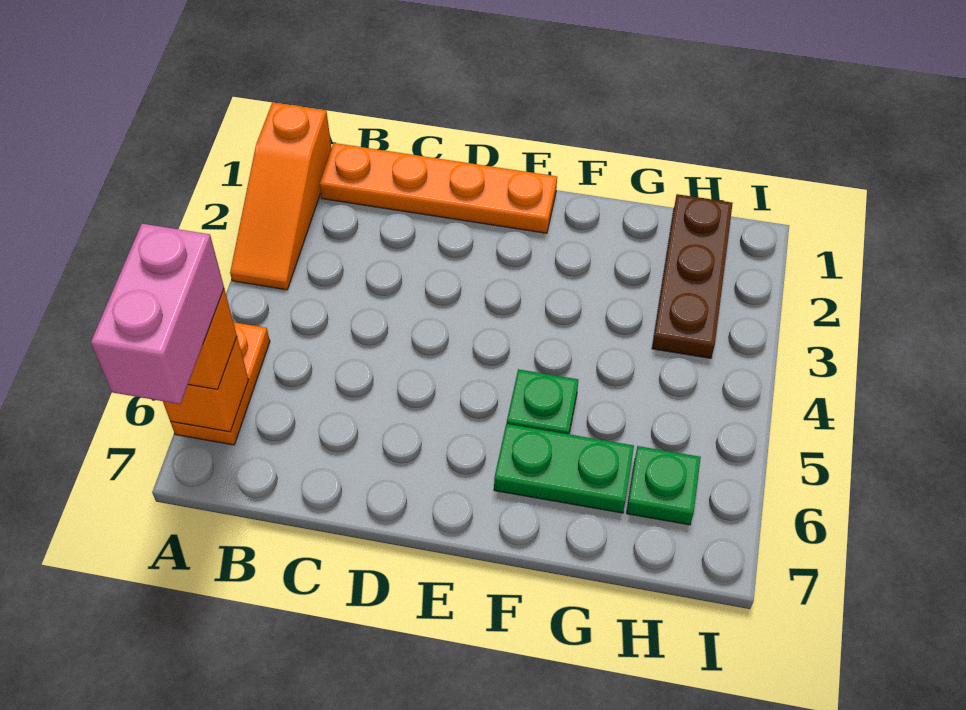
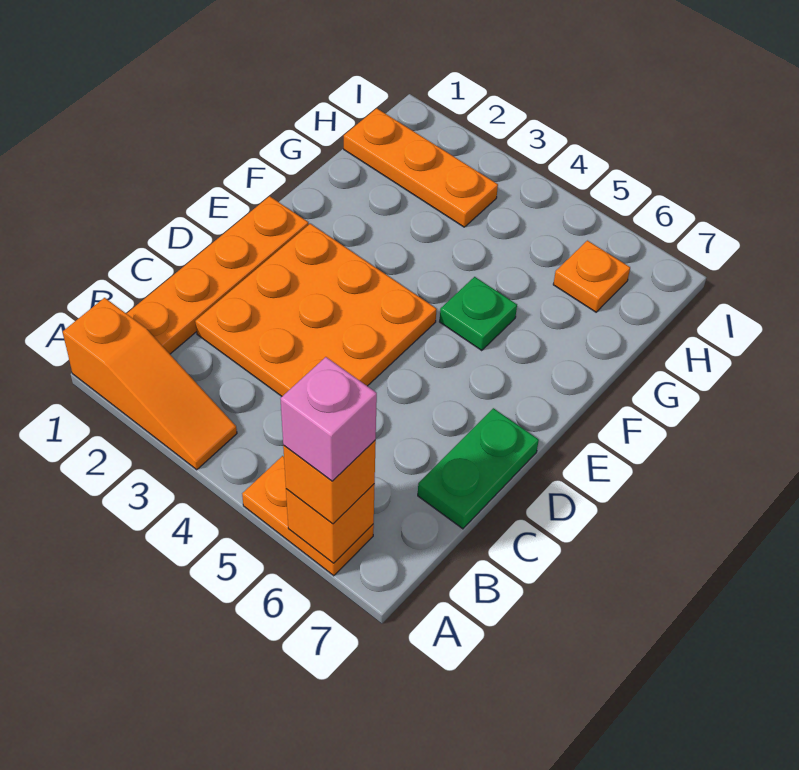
pink 1x2 brick [91,224,224,404] -> pink 1x1 brick [280,357,377,481]
none -> orange 3x3 plate [195,224,437,396]
green 1x2 plate [494,424,634,513] -> green 1x2 plate moved to [418,408,539,529]
brown 1x3 plate [652,194,733,358] -> orange 1x3 plate [344,108,498,227]
green 1x1 plate [627,446,701,525] -> orange 1x1 plate [553,241,630,312]

